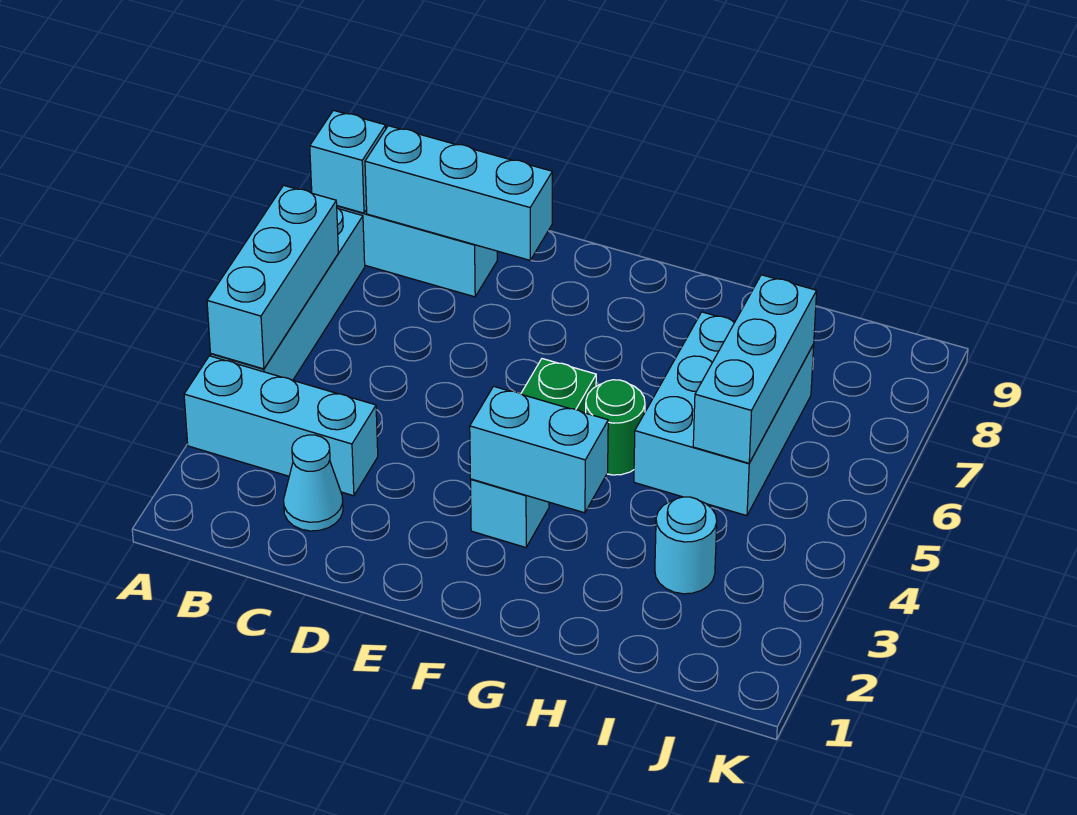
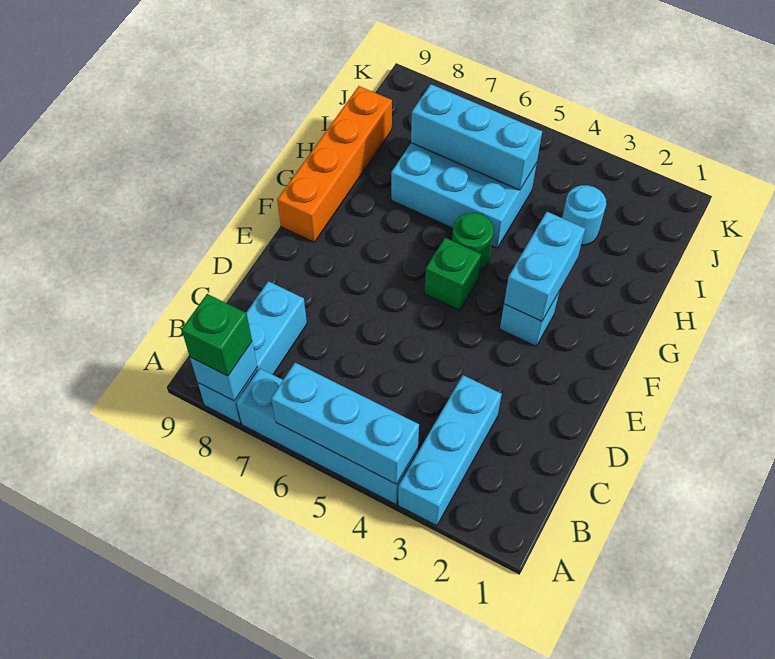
none -> green 1x1 brick [181,294,252,376]
cyan 1x3 brick [365,126,552,260] -> none
cyan 1x1 cone [284,435,343,531] -> none
none -> orange 1x4 brick [277,86,392,242]

